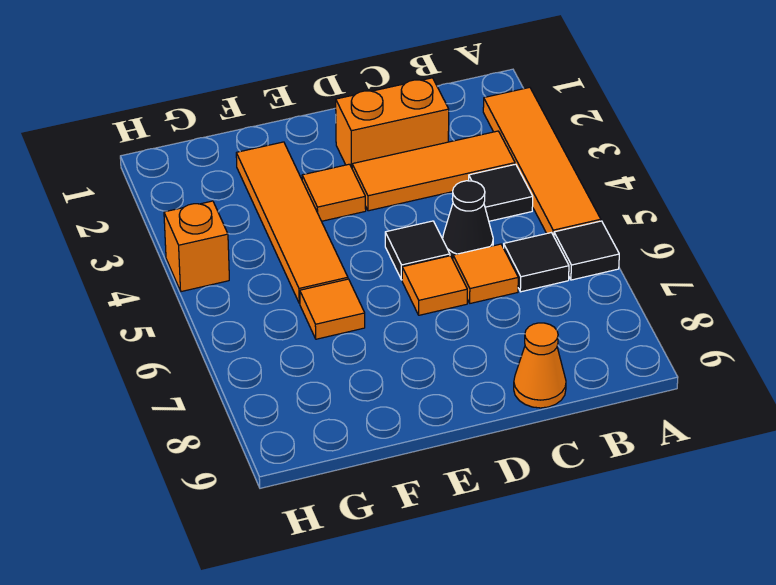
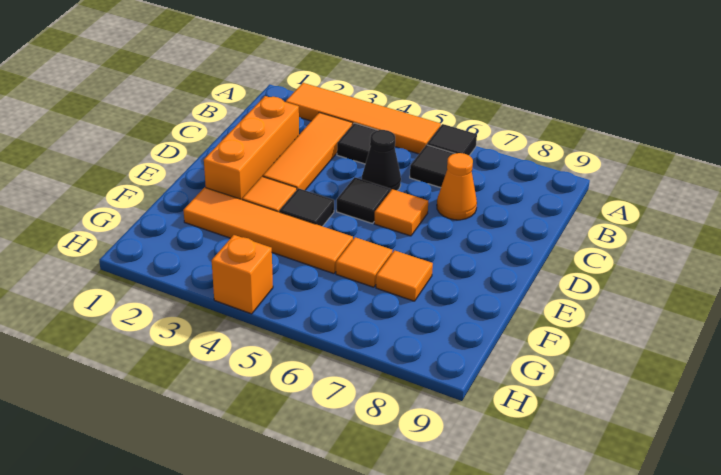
orange 1x2 brick [336,78,449,168] -> orange 1x3 brick [204,96,299,200]
orange 1x1 tile [453,244,518,303] -> orange 1x1 tile moved to [376,250,433,301]
orange 1x1 cone [514,323,566,408] -> orange 1x1 cone moved to [437,153,477,220]
none -> black 1x1 tile [279,188,334,226]

